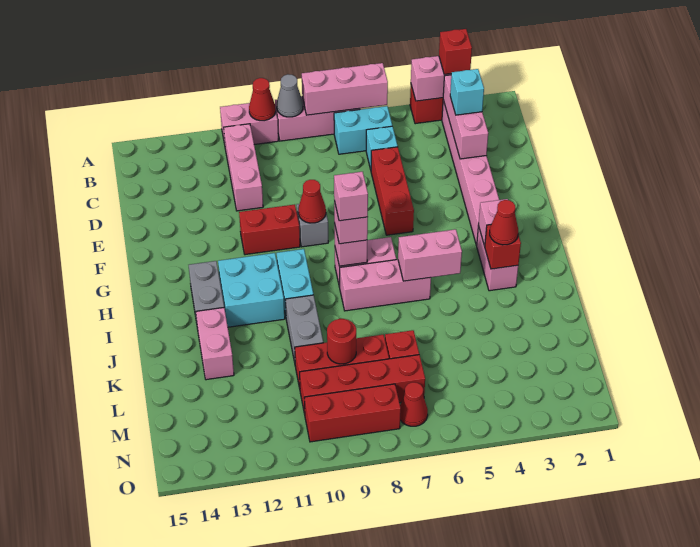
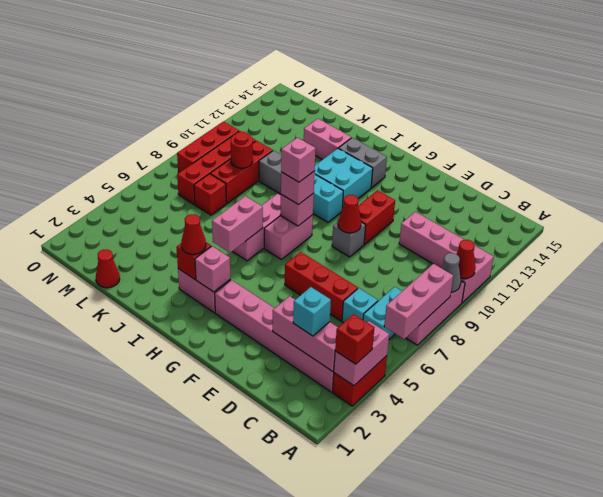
red 1x1 cone [400,382,428,426] -> red 1x1 cone moved to [96,249,120,288]

